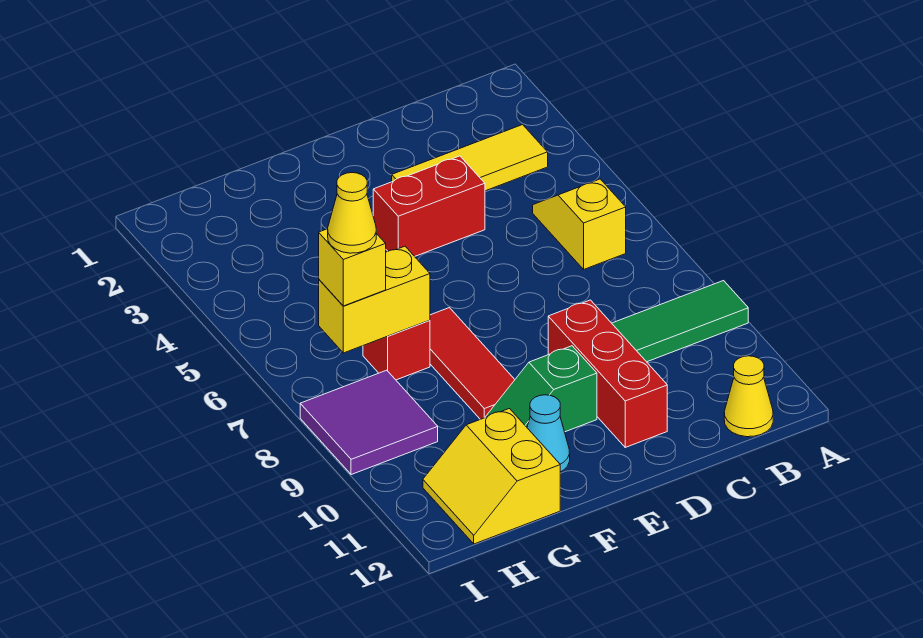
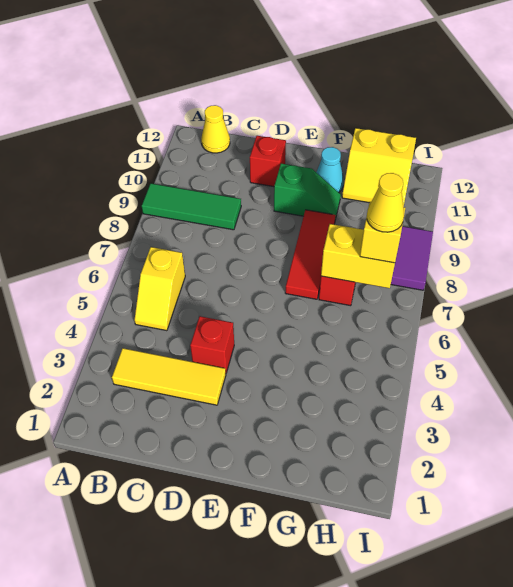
red 1x2 brick [373,156,485,256] -> red 1x1 brick [190,316,234,373]
red 1x3 brick [548,300,667,447] -> red 1x1 brick [250,136,286,187]
yellow 2x2 slope [423,409,560,544] -> yellow 2x2 slope turned to [342,128,416,207]

